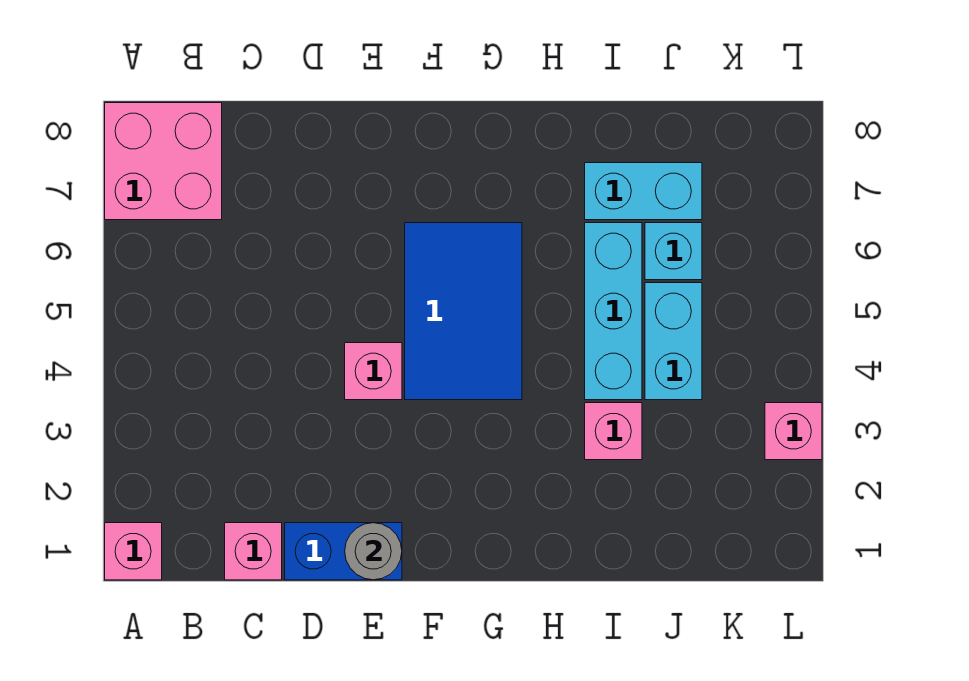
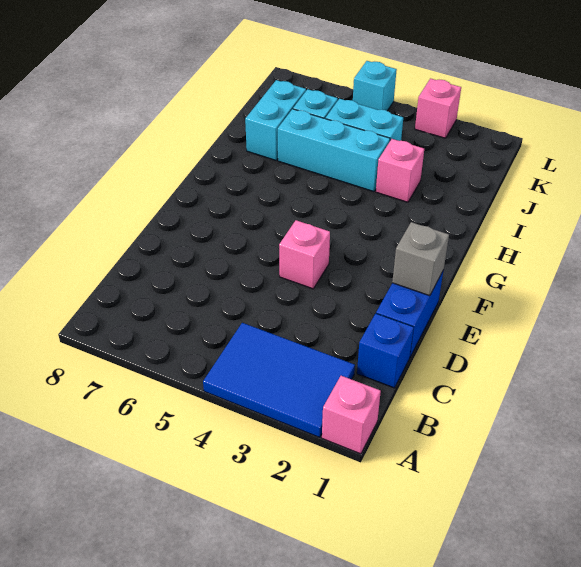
pink 2x2 brick [105,103,222,220] -> none
pink 1x1 brick [225,523,282,580] -> blue 1x1 brick [357,313,414,388]
grey 1x1 round brick [345,523,402,580] -> grey 1x1 brick [392,222,449,296]
blue 2x3 tile [405,223,522,400] -> blue 2x3 tile moved to [203,323,355,437]
none -> cyan 1x1 brick [353,61,397,111]

